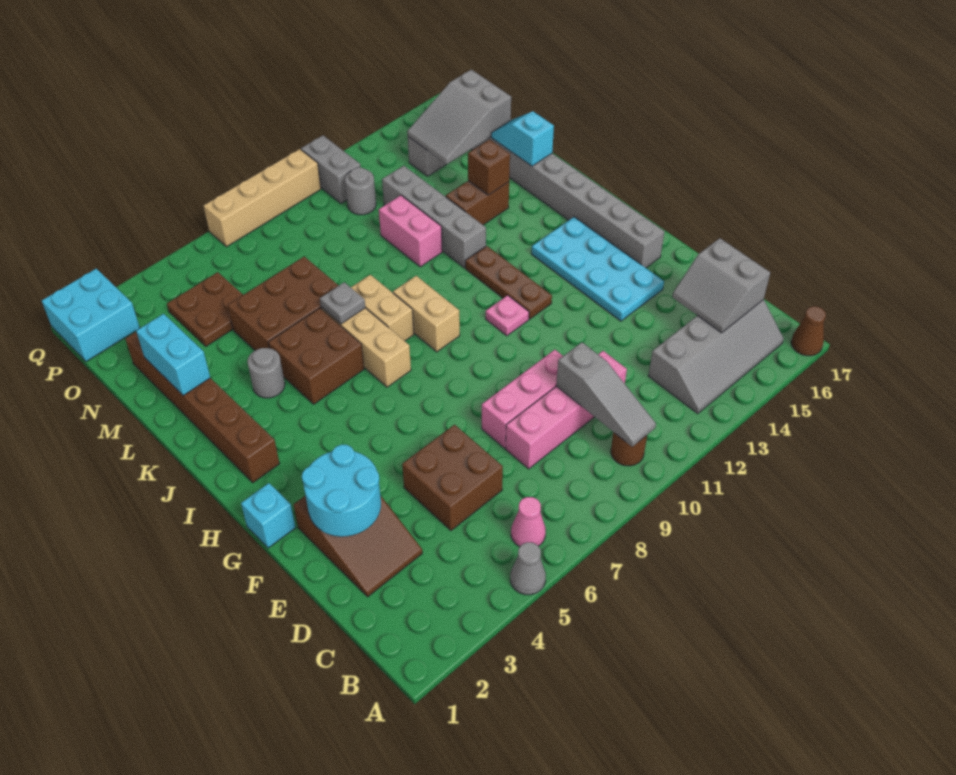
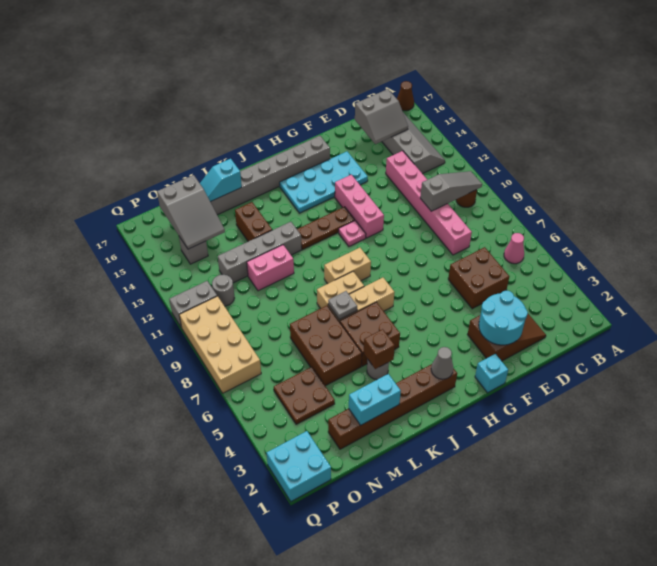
grey 1x1 cone [510,542,546,595] -> grey 1x1 cone moved to [431,347,453,379]
pink 1x4 brick [505,351,627,469] -> pink 1x6 brick [386,151,472,255]
pink 1x3 brick [482,350,563,448] -> pink 1x3 brick moved to [335,175,384,238]
brown 1x1 brick [468,140,510,195] -> brown 1x1 brick moved to [364,329,395,369]
tan 1x4 brick [204,149,321,247] -> tan 2x4 brick [179,296,261,393]

